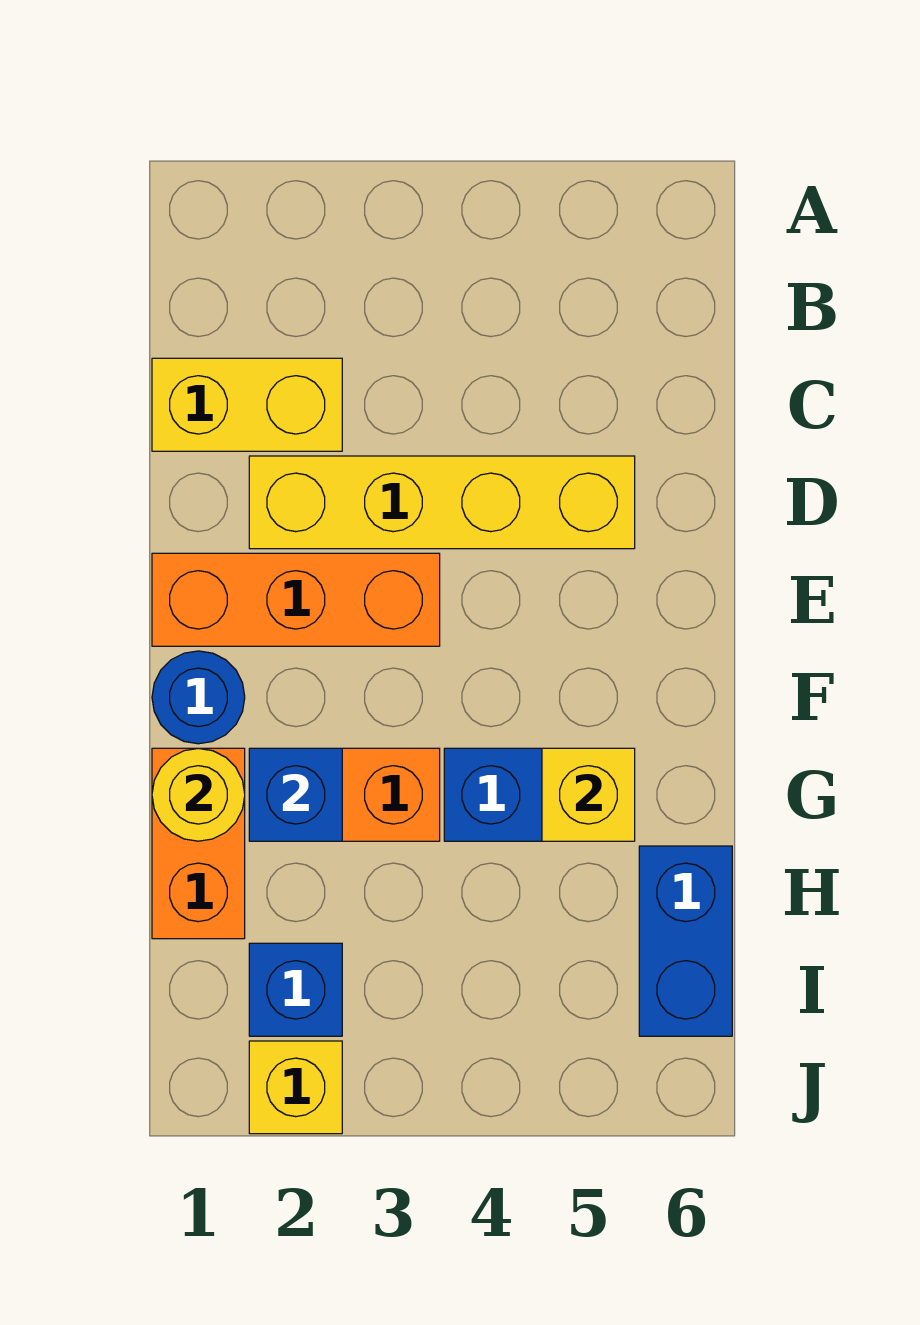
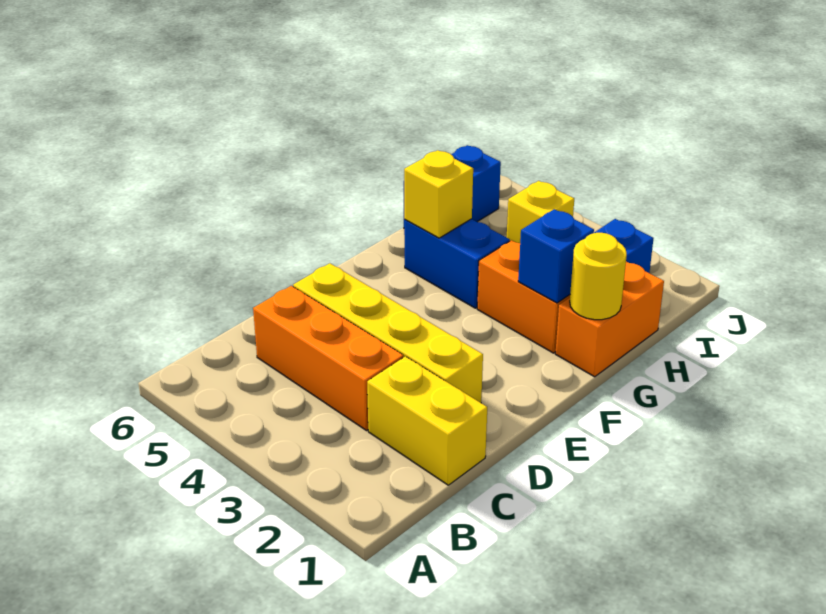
orange 1x3 brick [152,553,440,646] -> orange 1x3 brick moved to [253,286,403,430]
blue 1x1 round brick [152,651,245,744] -> none
yellow 1x1 brick [249,1041,342,1134] -> yellow 1x1 brick moved to [507,181,574,243]

